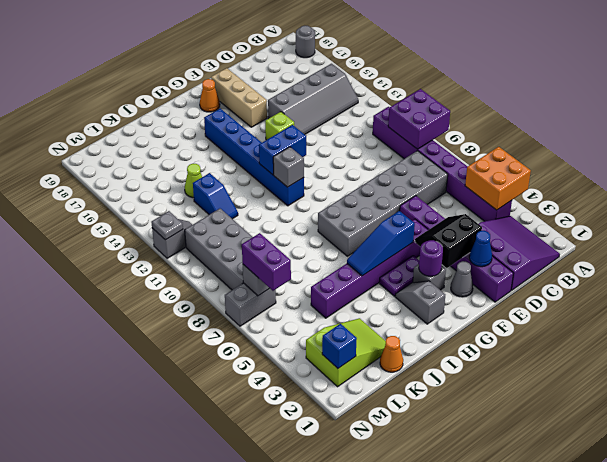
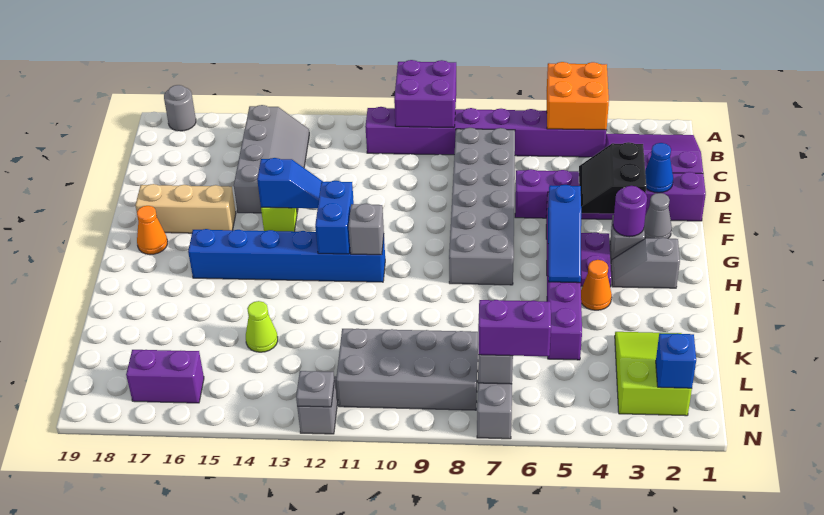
orange 1x1 cone [380,336,403,372] -> orange 1x1 cone moved to [581,260,612,310]
blue 1x2 slope [193,173,238,219] -> blue 1x2 slope moved to [257,158,323,208]
none -> purple 1x2 brick [126,350,204,403]

